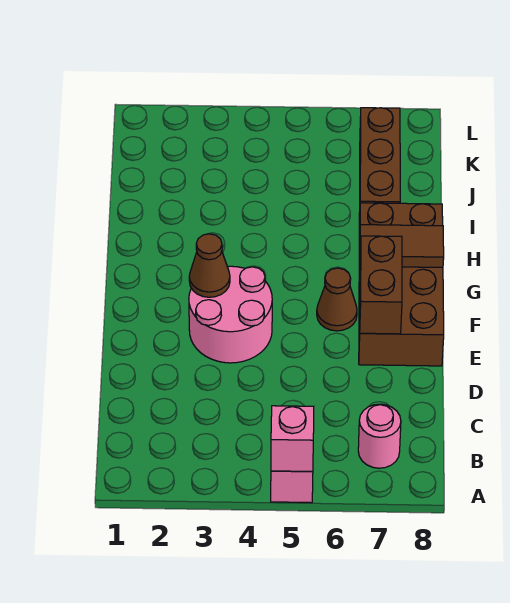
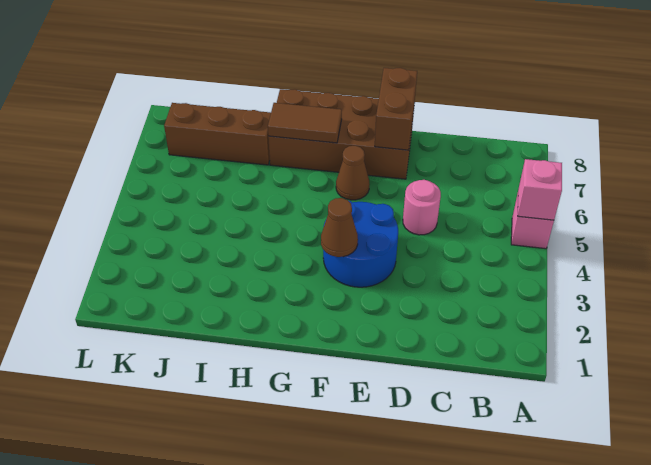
pink 1x1 round brick [358,404,401,468] -> pink 1x1 round brick moved to [403,180,441,235]
pink 2x2 round brick [189,266,272,363] -> blue 2x2 round brick [323,201,398,287]
brown 1x2 brick [360,236,402,334] -> brown 1x2 brick turned to [375,68,417,150]
brown 1x2 tile [360,225,444,268] -> brown 1x2 tile turned to [268,103,342,143]

